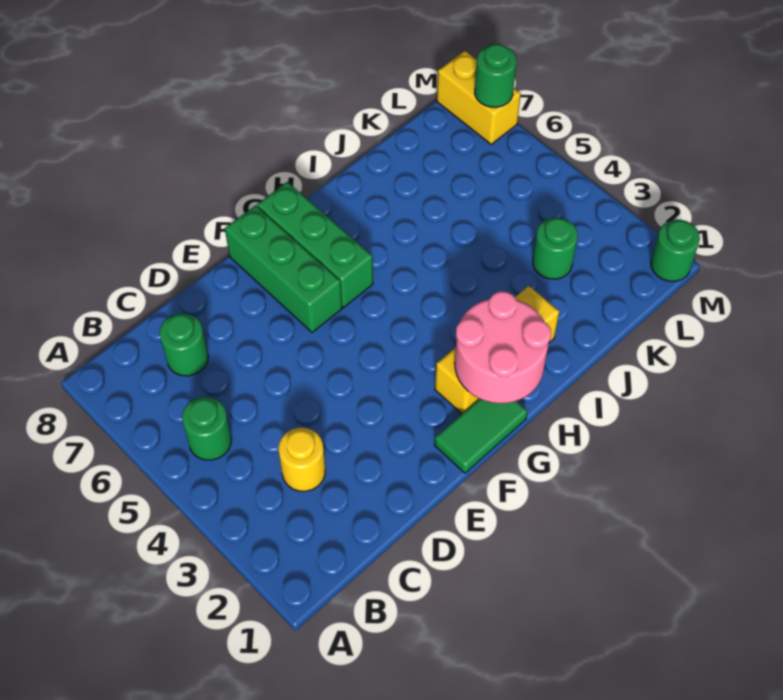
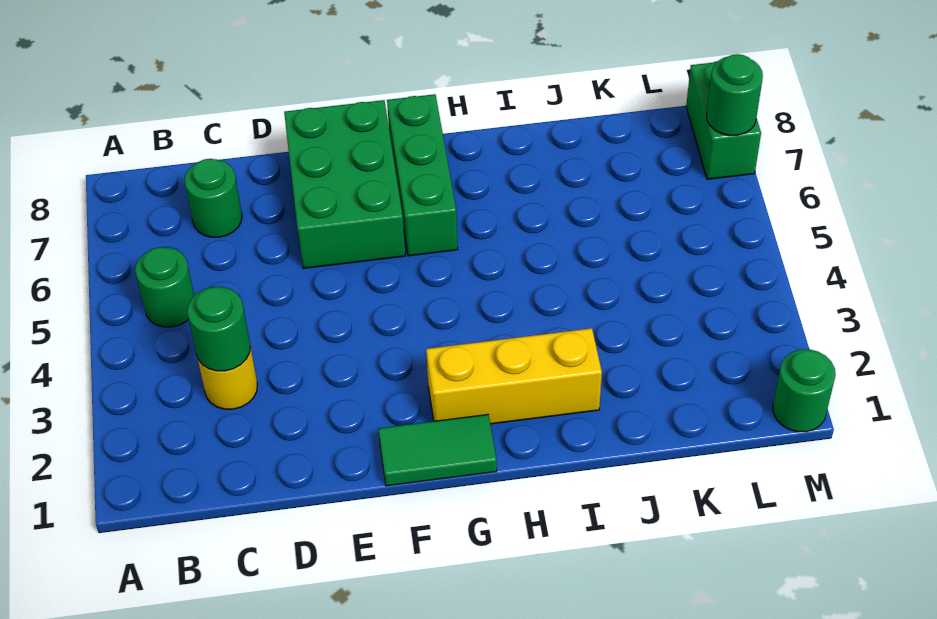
green 1x3 brick [225,205,342,332] -> green 2x3 brick [284,100,405,268]
pink 2x2 round brick [455,291,551,403] -> none
green 1x1 round brick [533,218,578,279] -> green 1x1 round brick moved to [187,287,250,371]
yellow 1x2 brick [437,51,521,144] -> green 1x2 brick [686,61,761,179]

